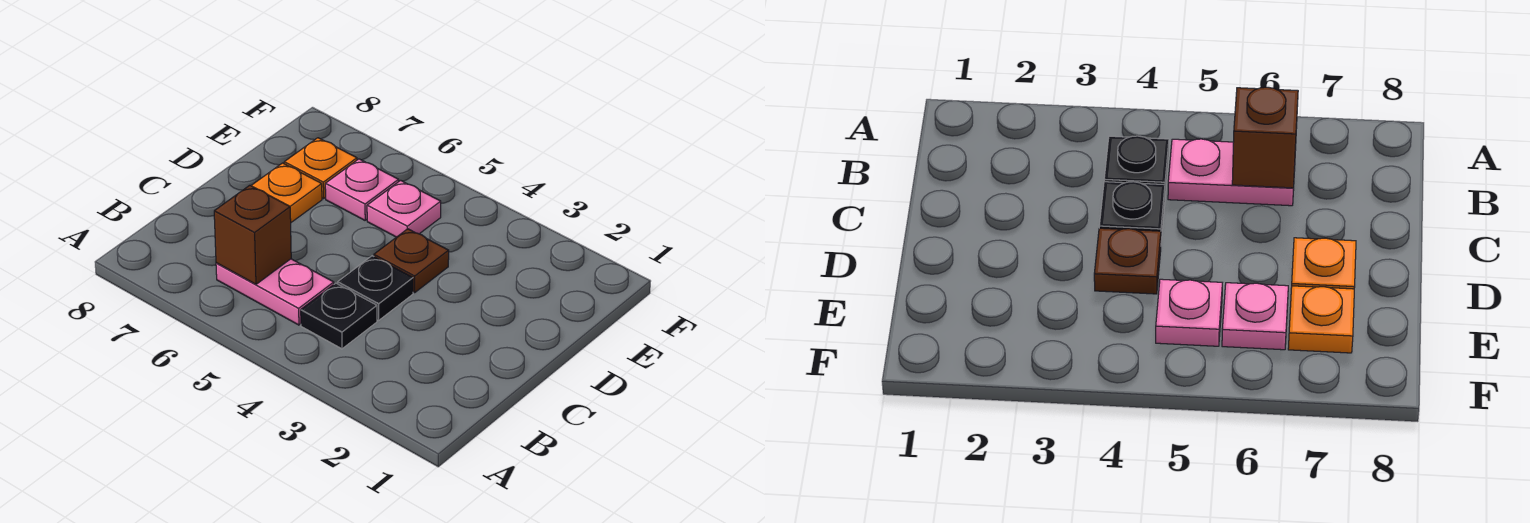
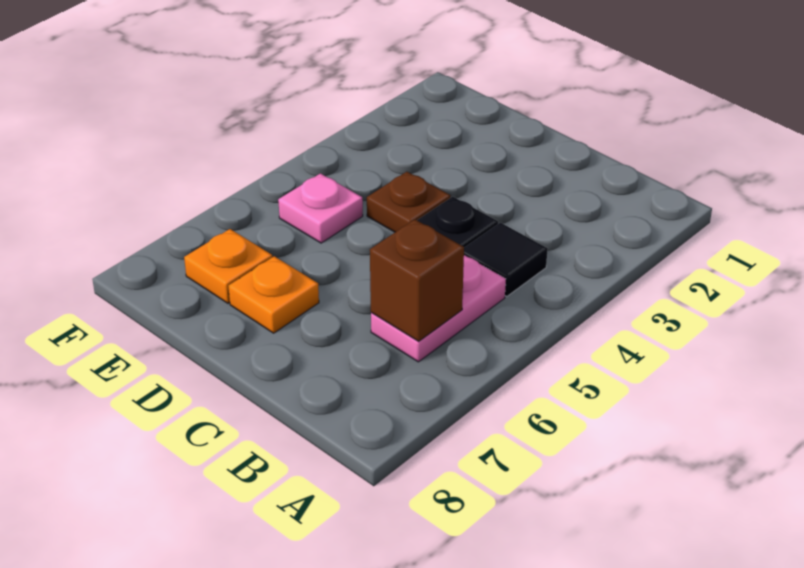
black 1x1 plate [301,283,377,349] -> black 1x1 tile [464,223,548,297]
pink 1x1 plate [325,159,399,220] -> none

